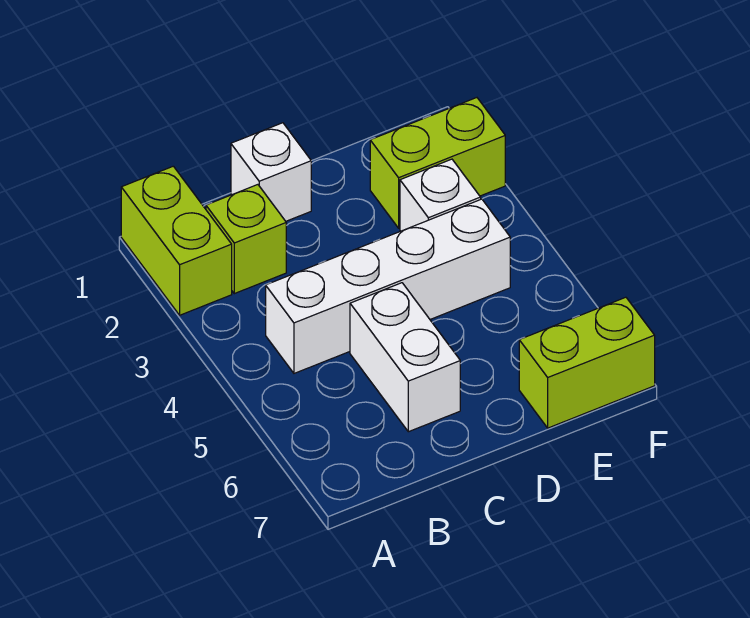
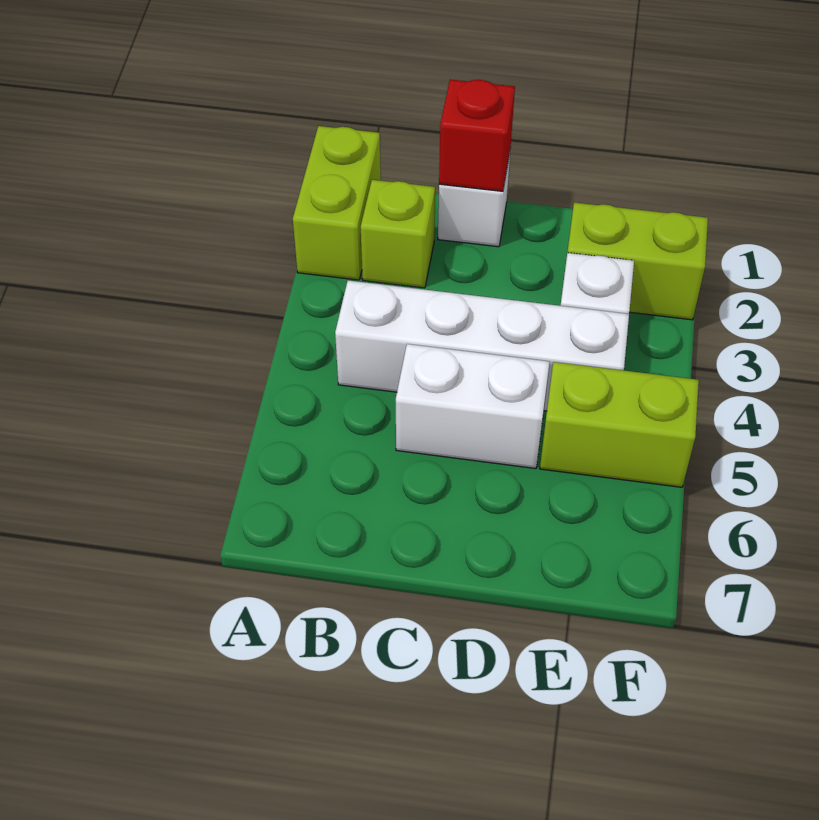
none -> red 1x1 brick [439,79,515,191]
white 1x2 brick [350,283,460,432] -> white 1x2 brick turned to [396,344,550,469]
lime 1x2 brick [519,297,655,428] -> lime 1x2 brick moved to [540,362,699,487]

